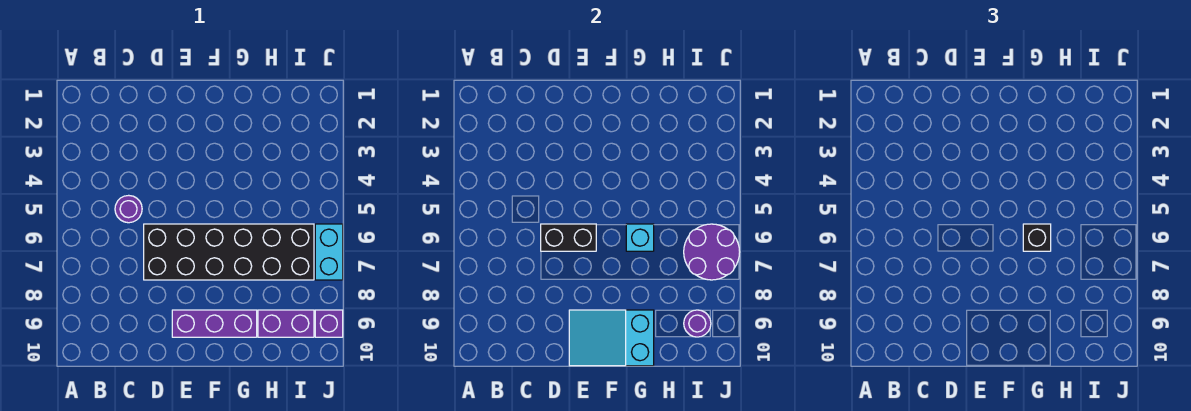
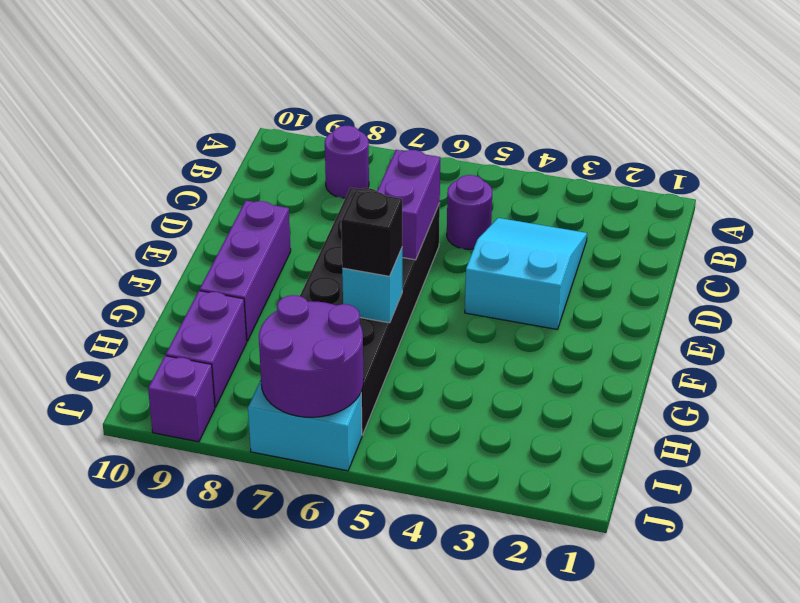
black 1x2 brick [541,224,596,251] -> purple 1x2 brick [377,150,440,260]
cyan 2x3 slope [569,310,654,366] -> cyan 2x3 slope moved to [465,218,587,329]
purple 1x1 round brick [684,310,711,337] -> purple 1x1 round brick moved to [325,126,369,198]

